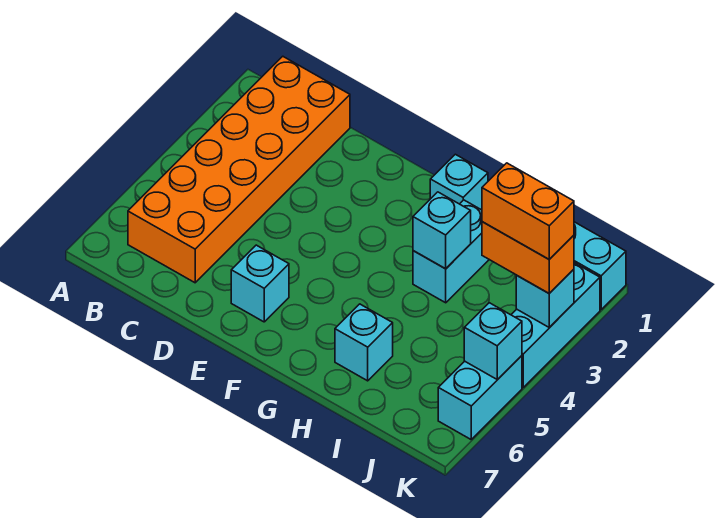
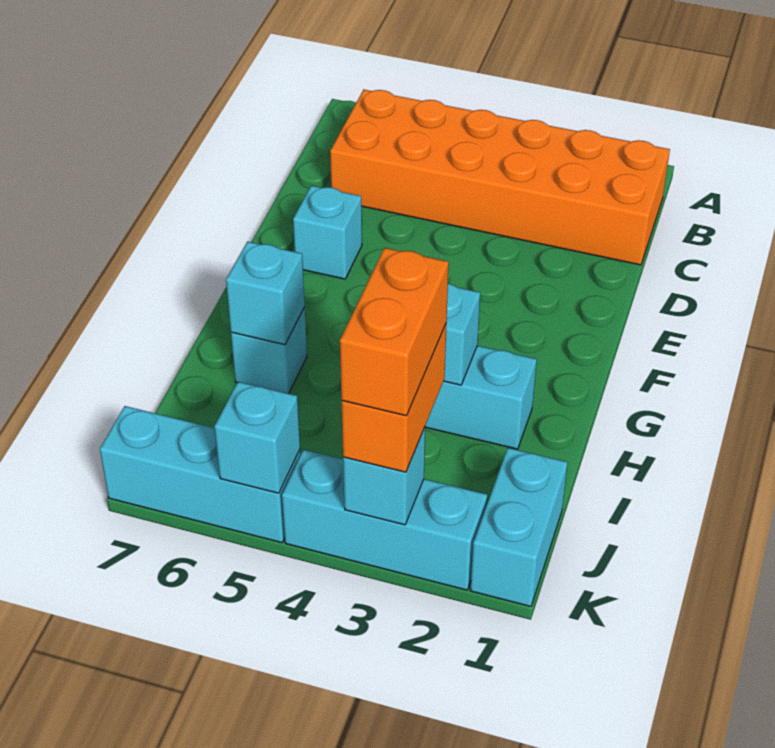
cyan 1x1 brick [430,154,488,210] -> cyan 1x1 brick moved to [226,242,305,345]
cyan 1x2 brick [438,356,522,439] -> cyan 1x3 brick [100,406,301,543]

